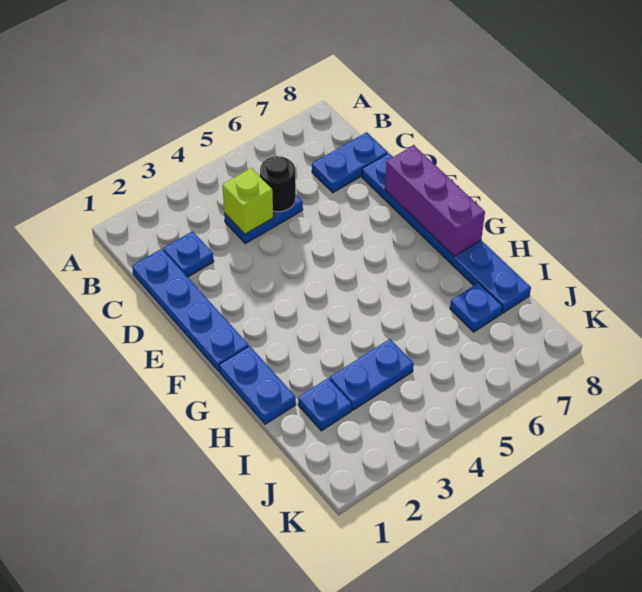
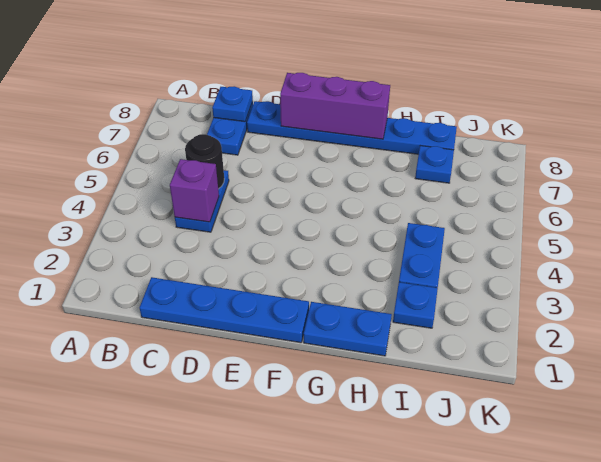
blue 1x1 plate [163,231,214,277] -> blue 1x1 plate moved to [212,86,253,122]
lime 1x1 brick [222,168,273,234] -> purple 1x1 brick [170,159,219,222]

